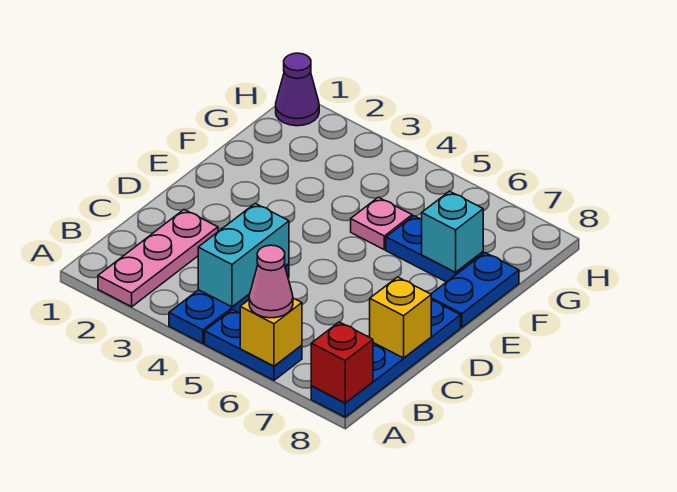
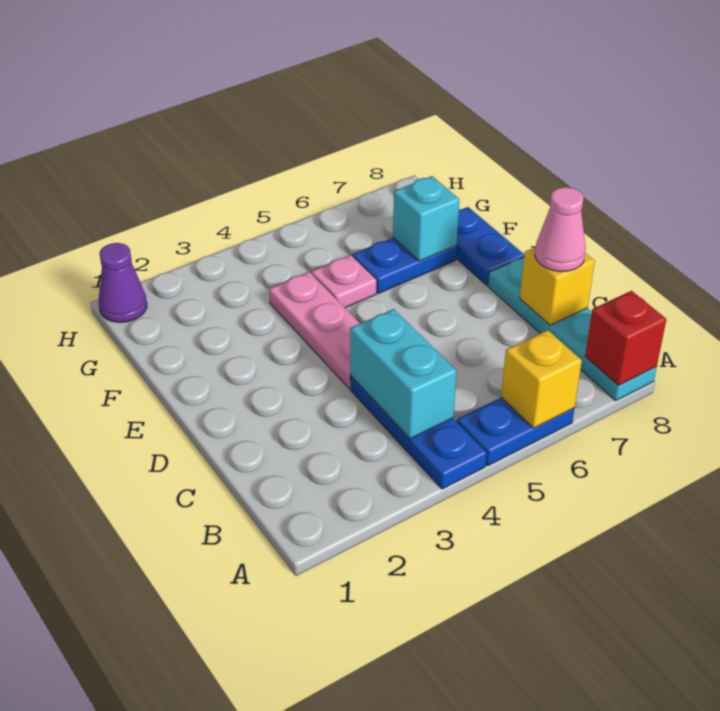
pink 1x3 plate [98,210,218,307] -> pink 1x3 plate moved to [269,272,360,389]
pink 1x1 cone [249,245,293,318] -> pink 1x1 cone moved to [535,187,586,272]
blue 1x4 plate [311,300,461,417] -> cyan 1x4 plate [488,257,657,401]

